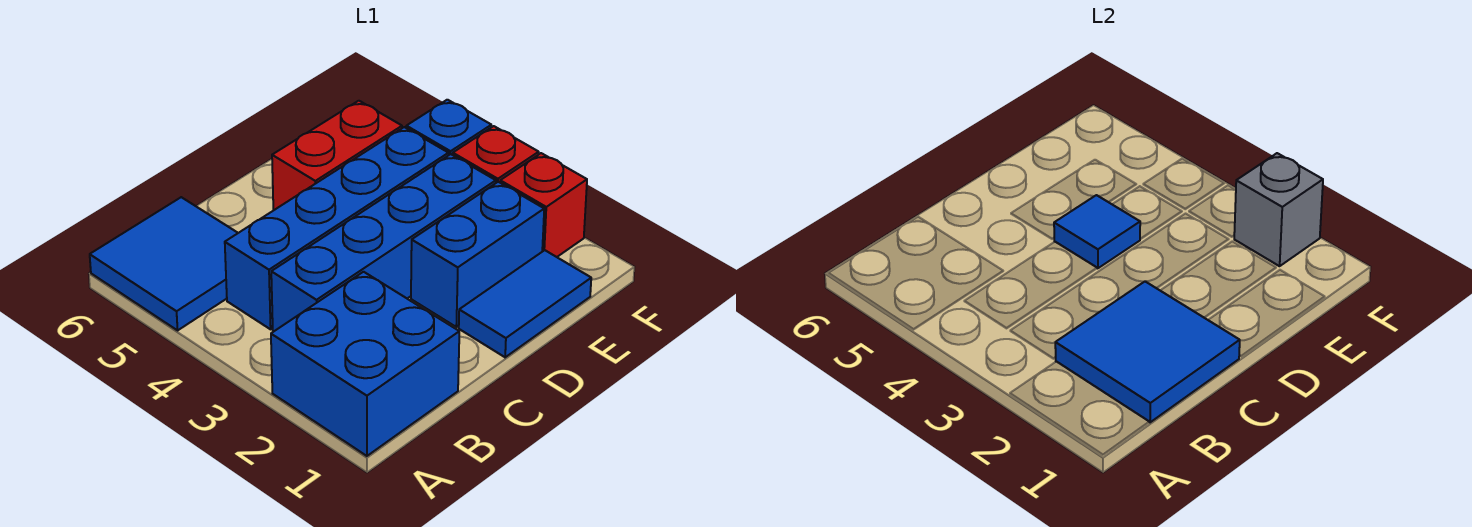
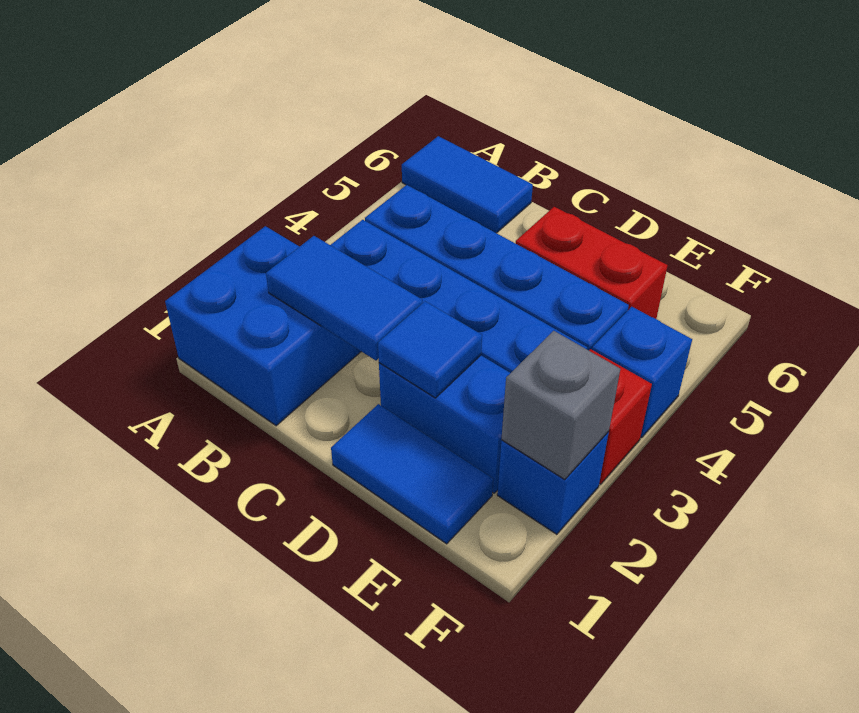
blue 2x2 tile [90,197,238,330] -> blue 1x2 tile [402,136,533,233]
blue 2x2 tile [1055,281,1240,422] -> blue 1x2 tile [266,236,422,360]
blue 1x1 tile [1054,195,1140,268] -> blue 1x1 tile moved to [378,301,482,398]
red 1x1 brick [500,153,587,257] -> blue 1x1 brick [497,432,609,534]

